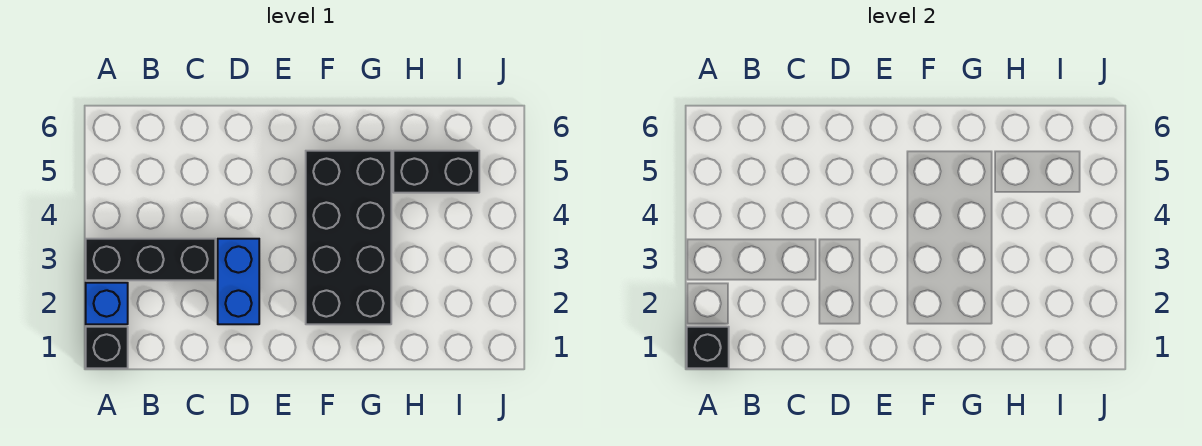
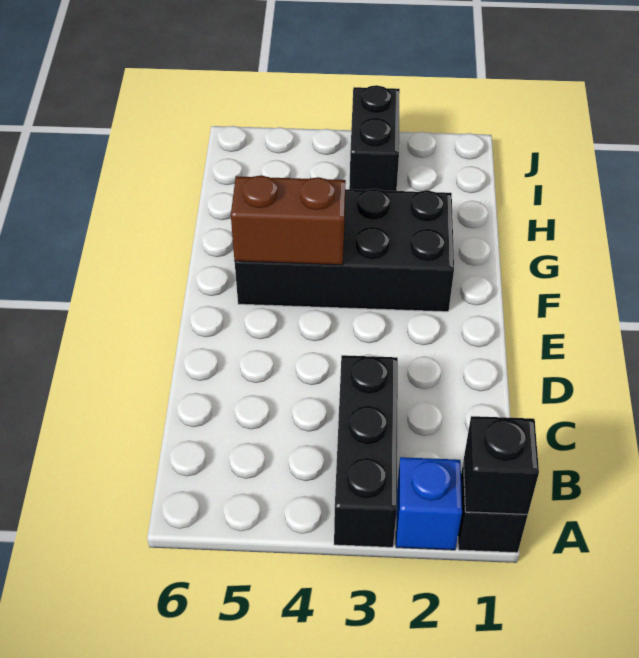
blue 1x2 brick [218,239,259,324] -> none
none -> brown 1x2 brick [231,175,346,265]
black 1x2 brick [393,151,479,193] -> black 1x2 brick moved to [349,85,400,191]

